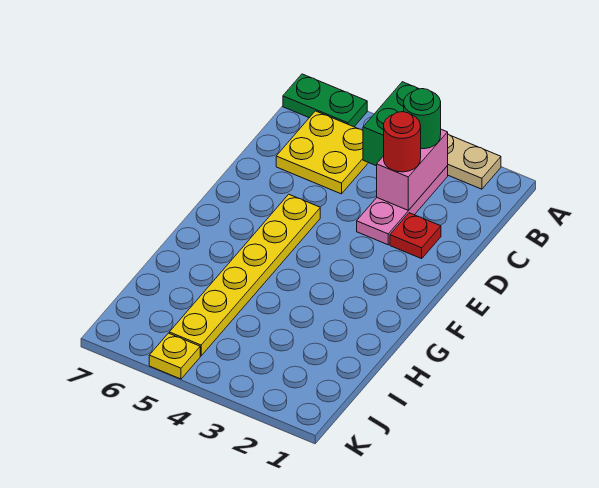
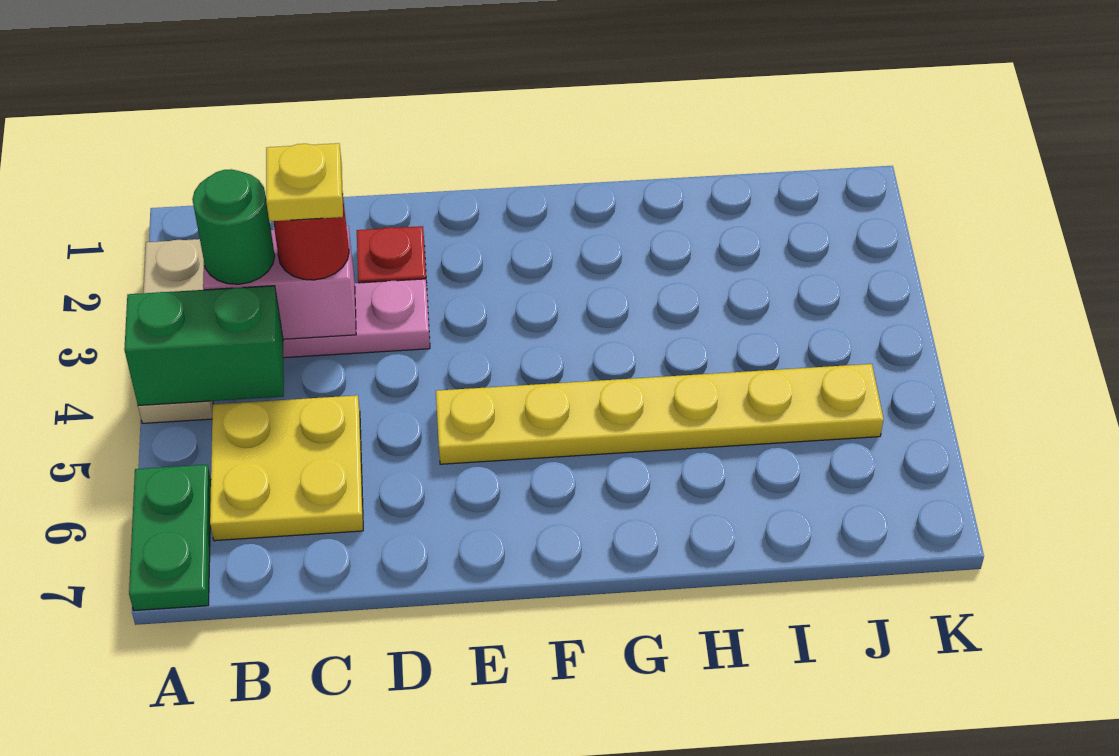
yellow 1x1 plate [149,333,200,379] -> yellow 1x1 plate moved to [266,143,343,221]

